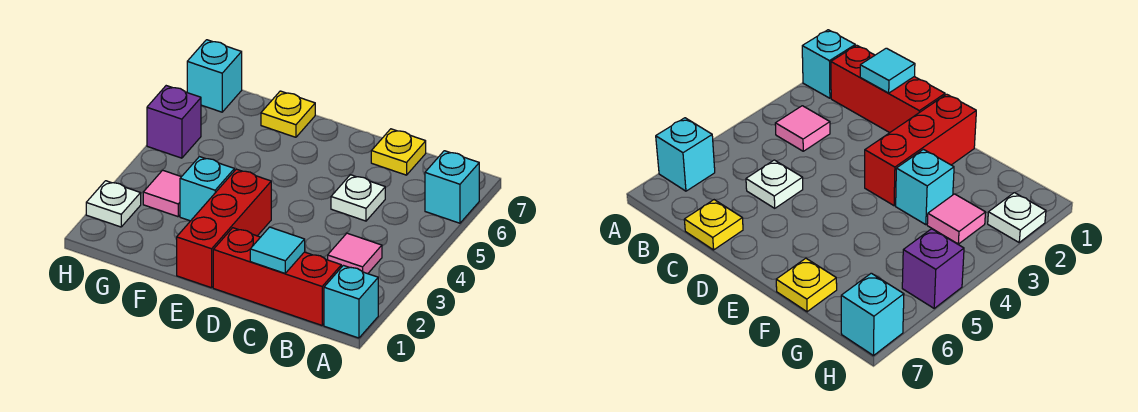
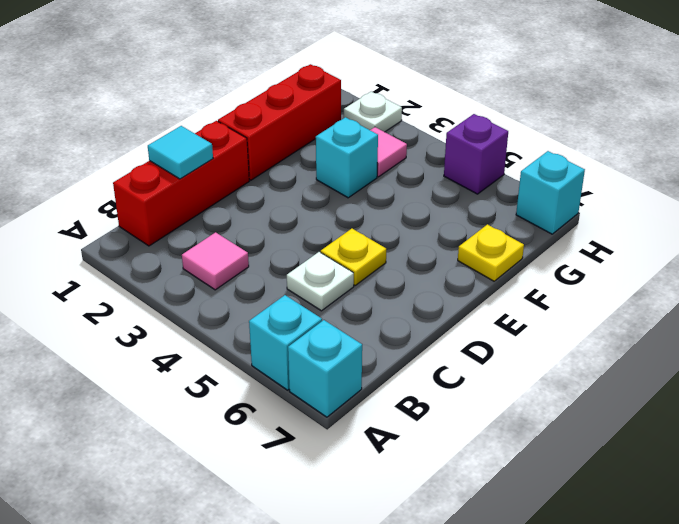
cyan 1x1 brick [324,265,378,338] -> cyan 1x1 brick moved to [288,320,362,417]
yellow 1x1 plate [371,129,426,175] -> yellow 1x1 plate moved to [321,229,386,285]
red 1x3 brick [177,169,271,288] -> red 1x3 brick turned to [218,64,341,180]

